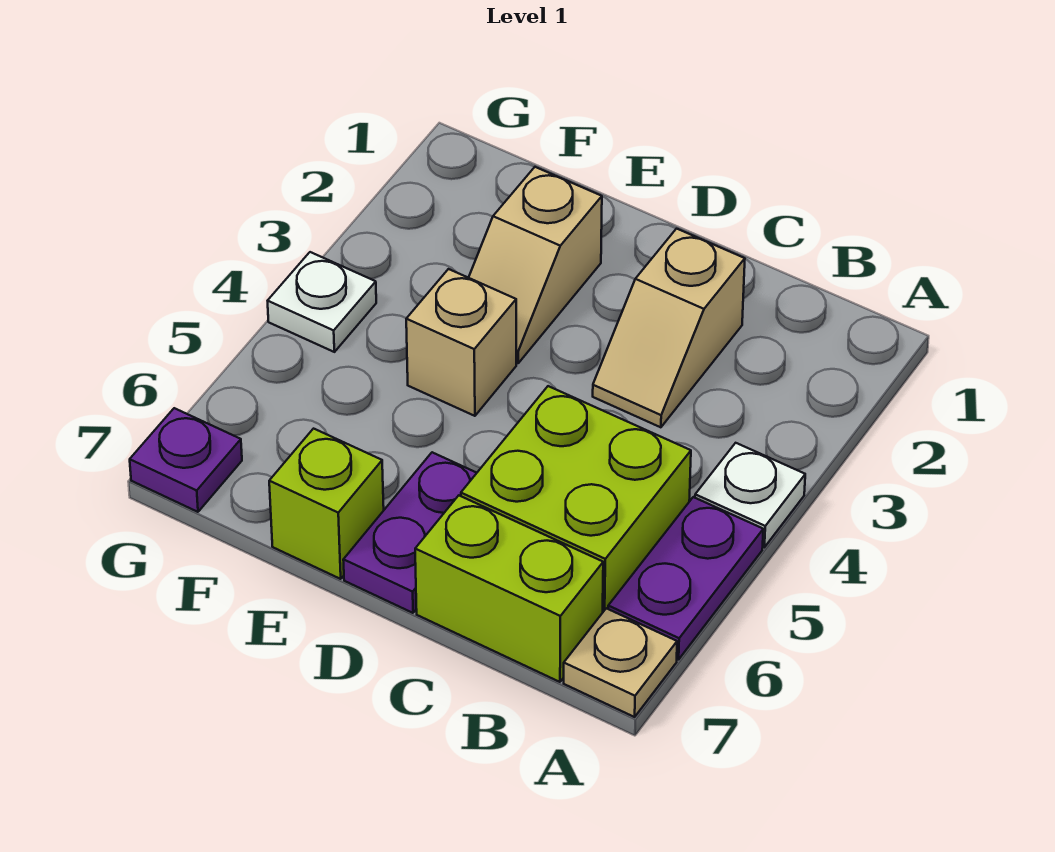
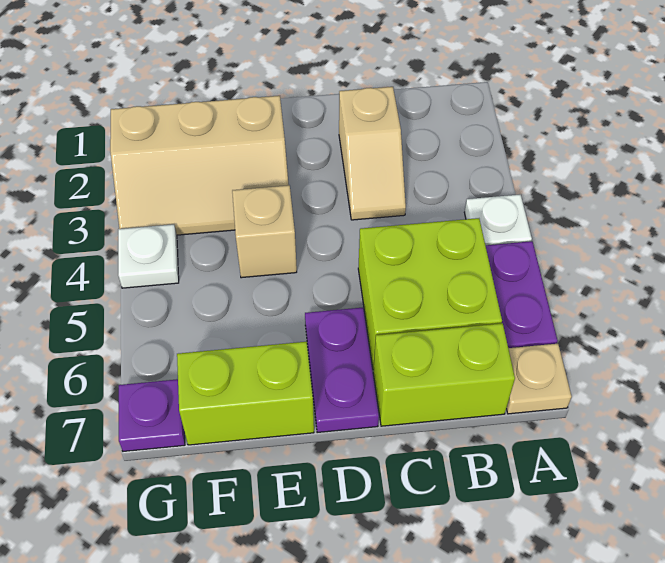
tan 1x2 slope [469,167,602,363] -> tan 2x3 slope [110,96,289,235]
lime 1x1 brick [269,429,384,579] -> lime 1x2 brick [177,342,314,445]

